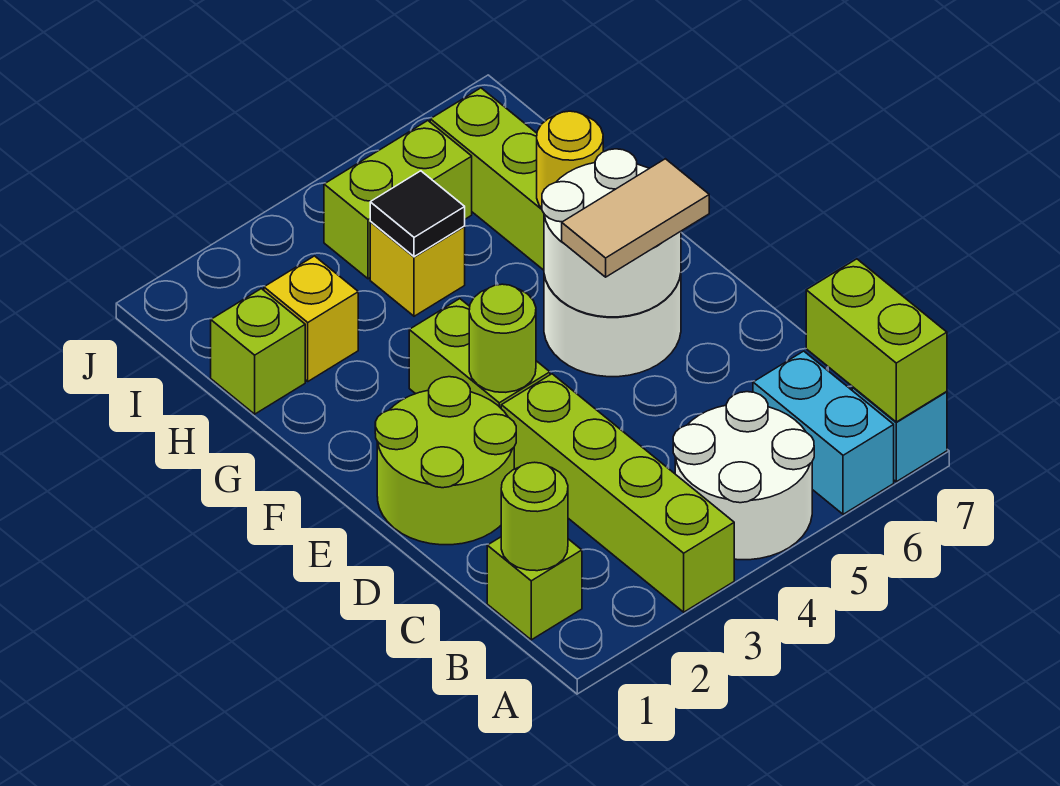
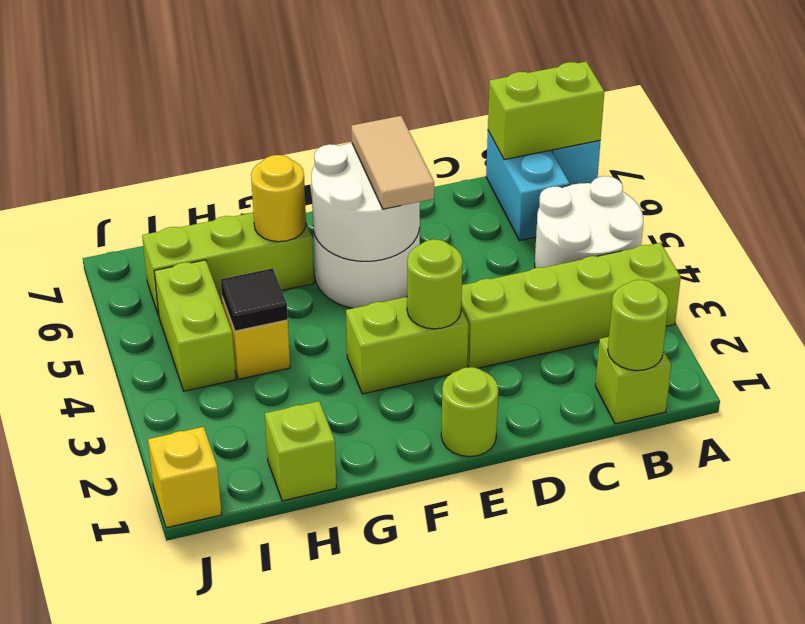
cyan 1x2 brick [753,351,894,514] -> cyan 1x2 brick turned to [486,131,570,240]
lime 2x2 round brick [375,377,516,545] -> lime 1x1 round brick [441,367,498,457]
yellow 1x1 brick [264,256,358,381] -> yellow 1x1 brick moved to [148,427,222,528]

